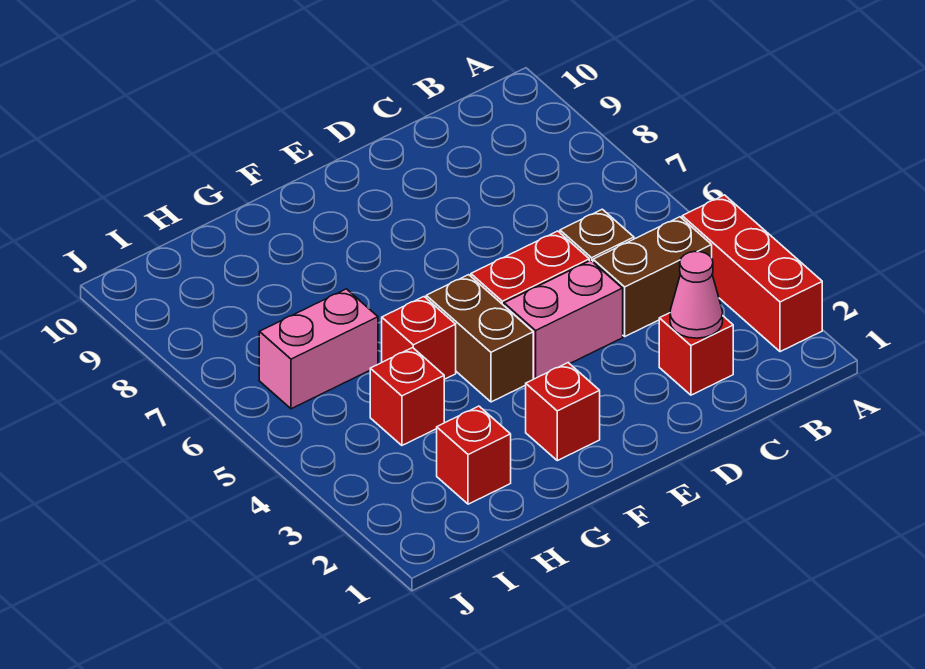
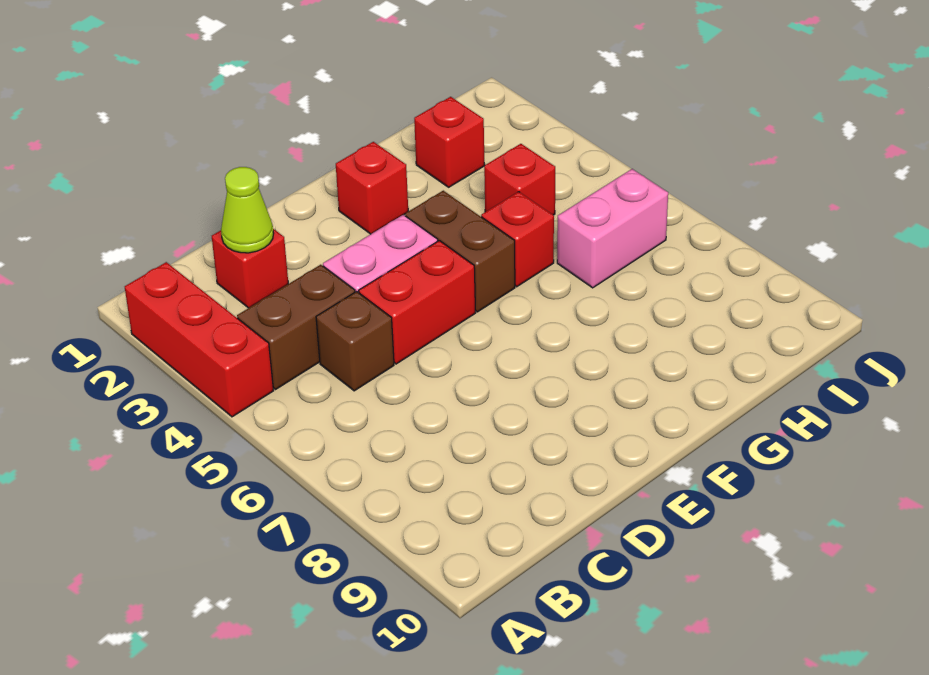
pink 1x1 cone [670,251,723,338] -> lime 1x1 cone [221,167,274,253]

